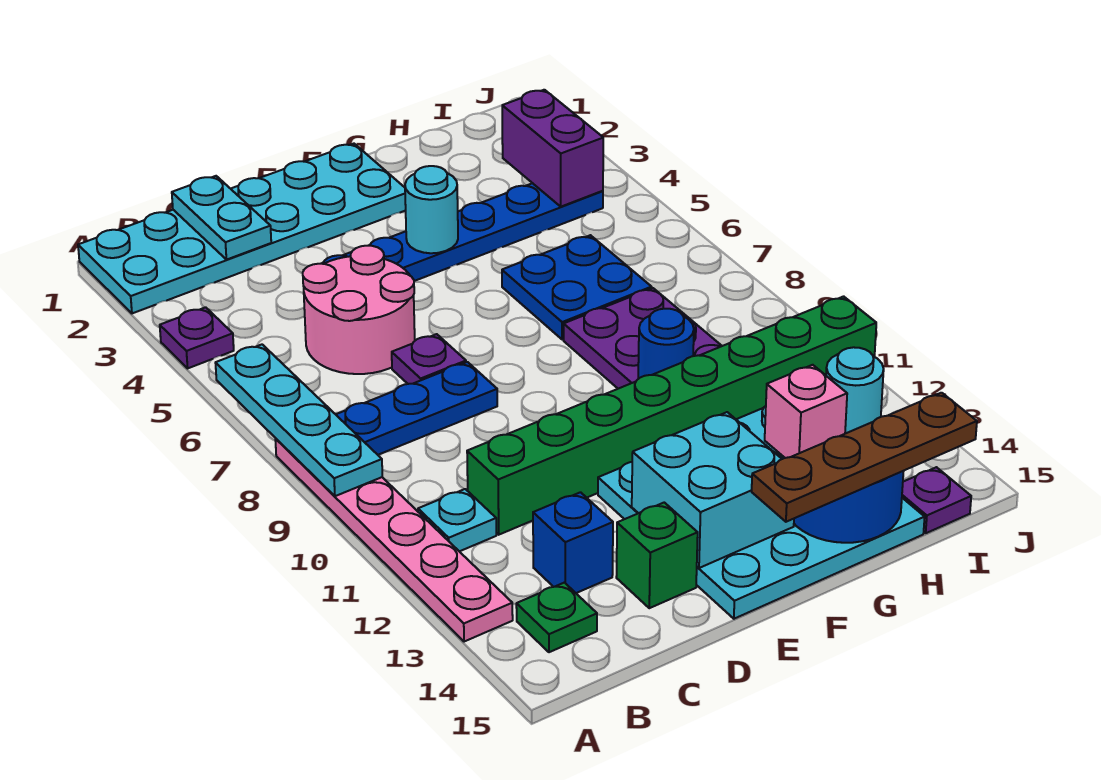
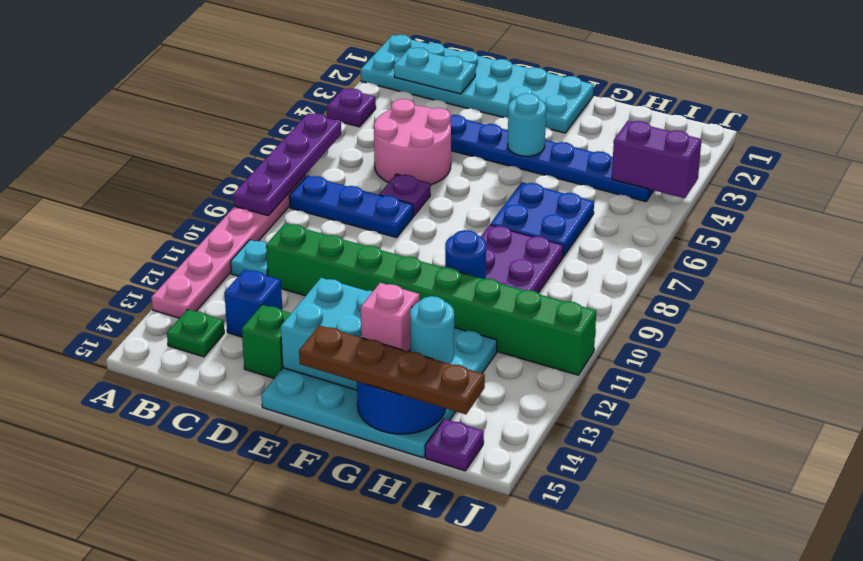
cyan 1x4 plate [216,345,382,496] -> purple 1x4 plate [234,113,341,216]
cyan 1x2 plate [172,176,271,260] -> cyan 1x2 plate turned to [394,48,476,94]
purple 1x2 brick [502,90,603,207] -> purple 1x2 brick turned to [612,121,701,198]

